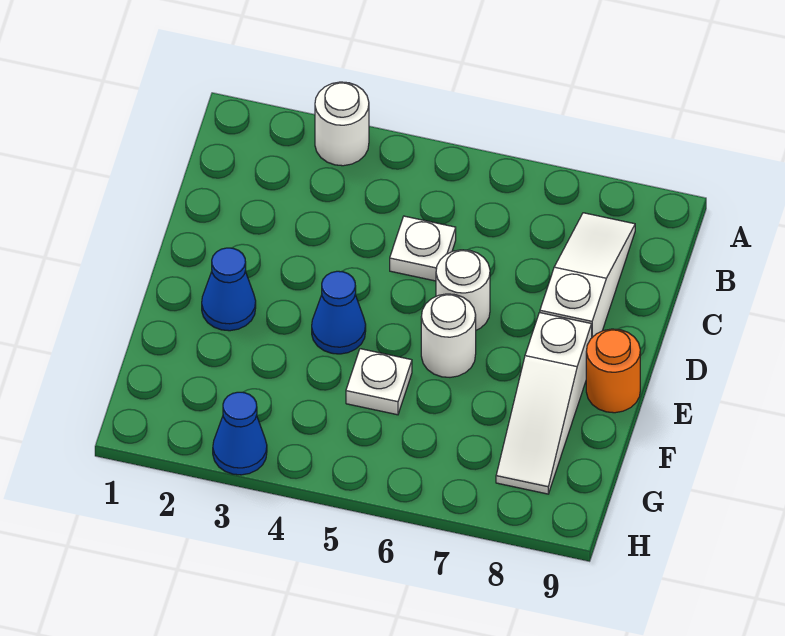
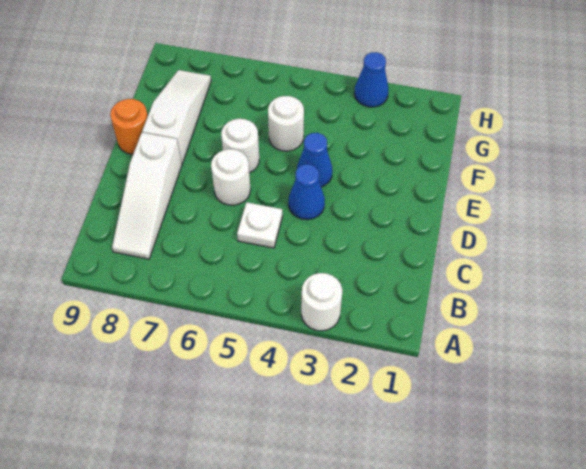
blue 1x1 cone [202,248,256,331] -> blue 1x1 cone moved to [288,164,325,220]
white 1x1 plate [346,349,412,415] -> white 1x1 round brick [268,96,304,151]

